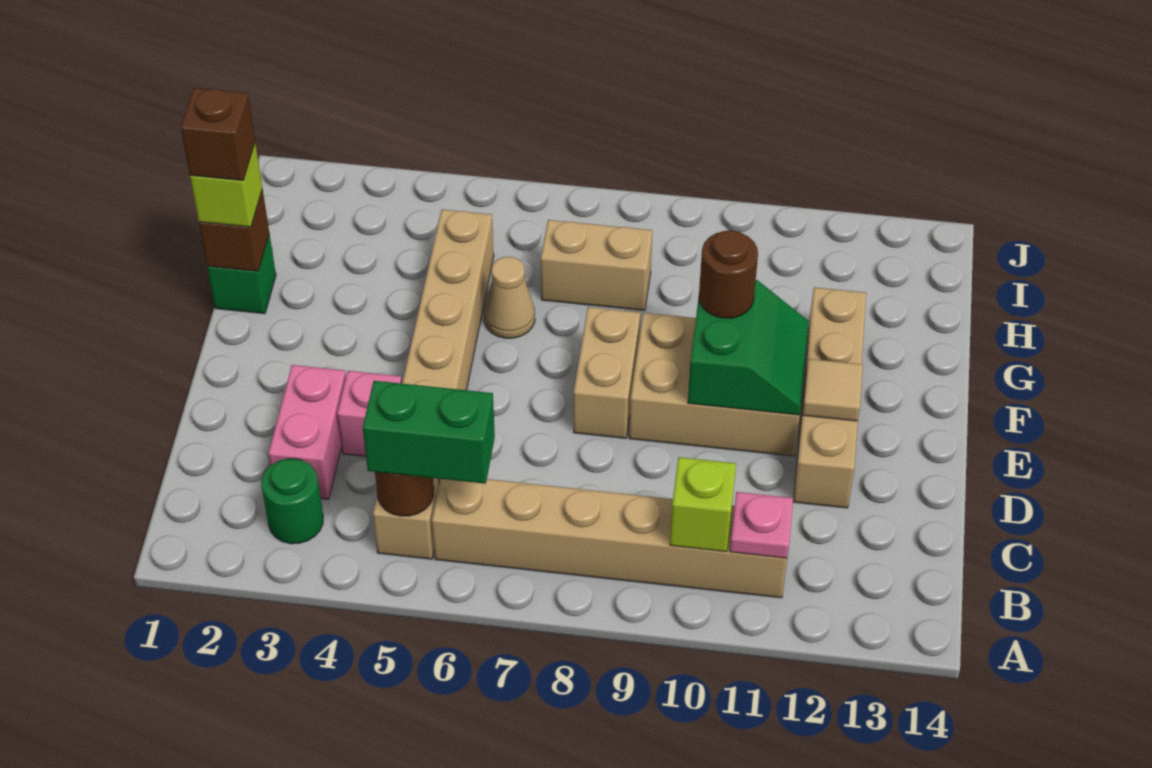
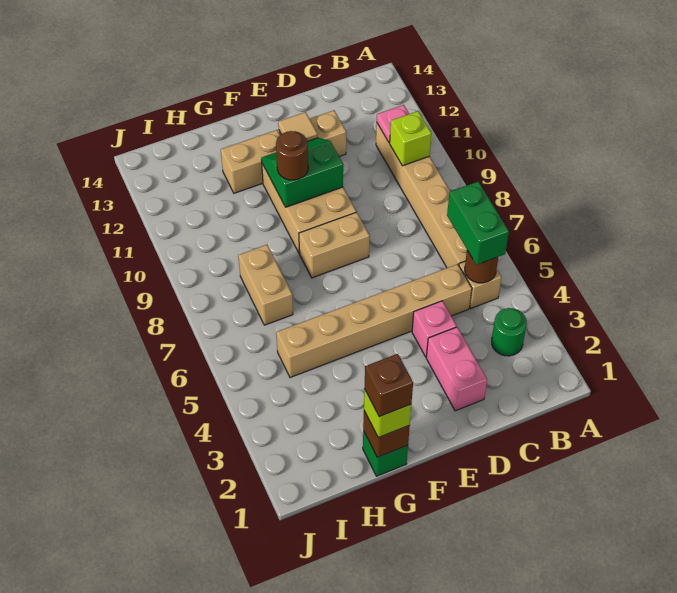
pink 1x2 brick [268,365,346,499] -> pink 1x2 brick turned to [426,327,487,411]
tan 1x1 cone [484,257,535,338] -> none

